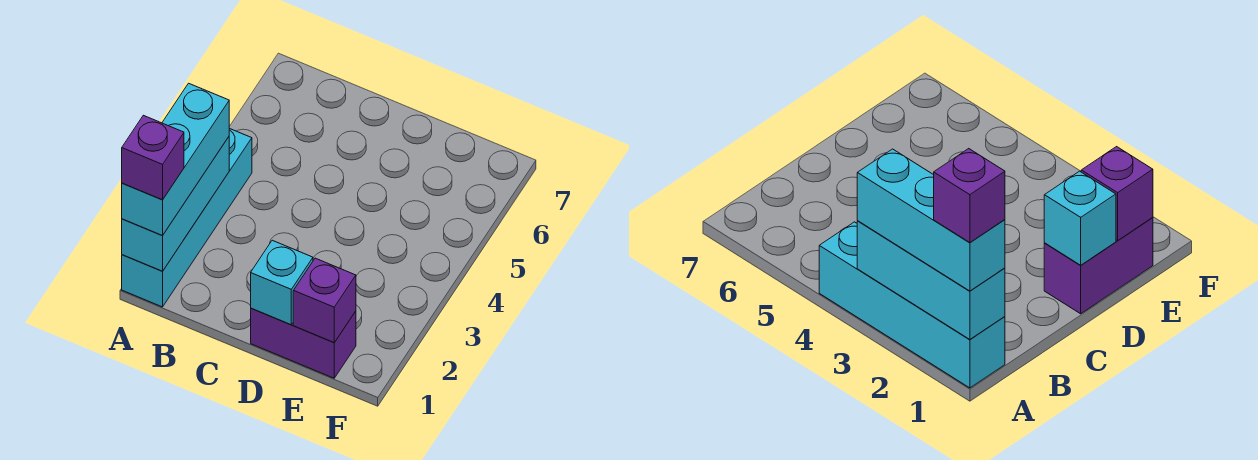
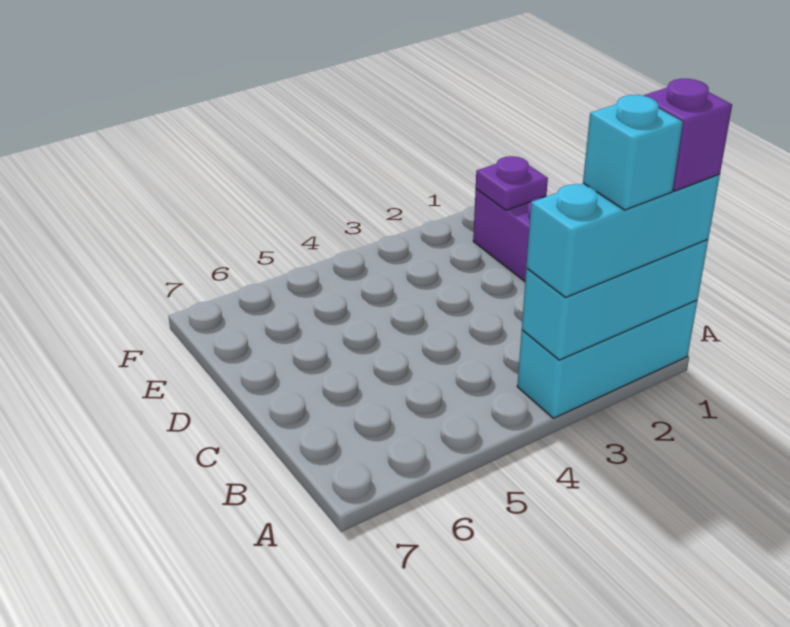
cyan 1x4 brick [122,128,252,307] -> cyan 1x3 brick [517,300,697,418]
cyan 1x1 brick [251,240,313,325] -> cyan 1x1 brick moved to [583,95,683,210]
purple 1x1 brick [293,258,356,343] -> purple 1x1 plate [476,156,548,210]

